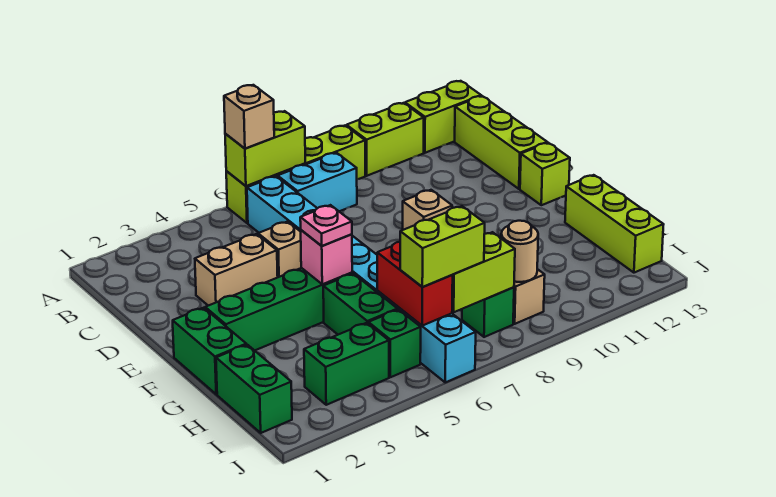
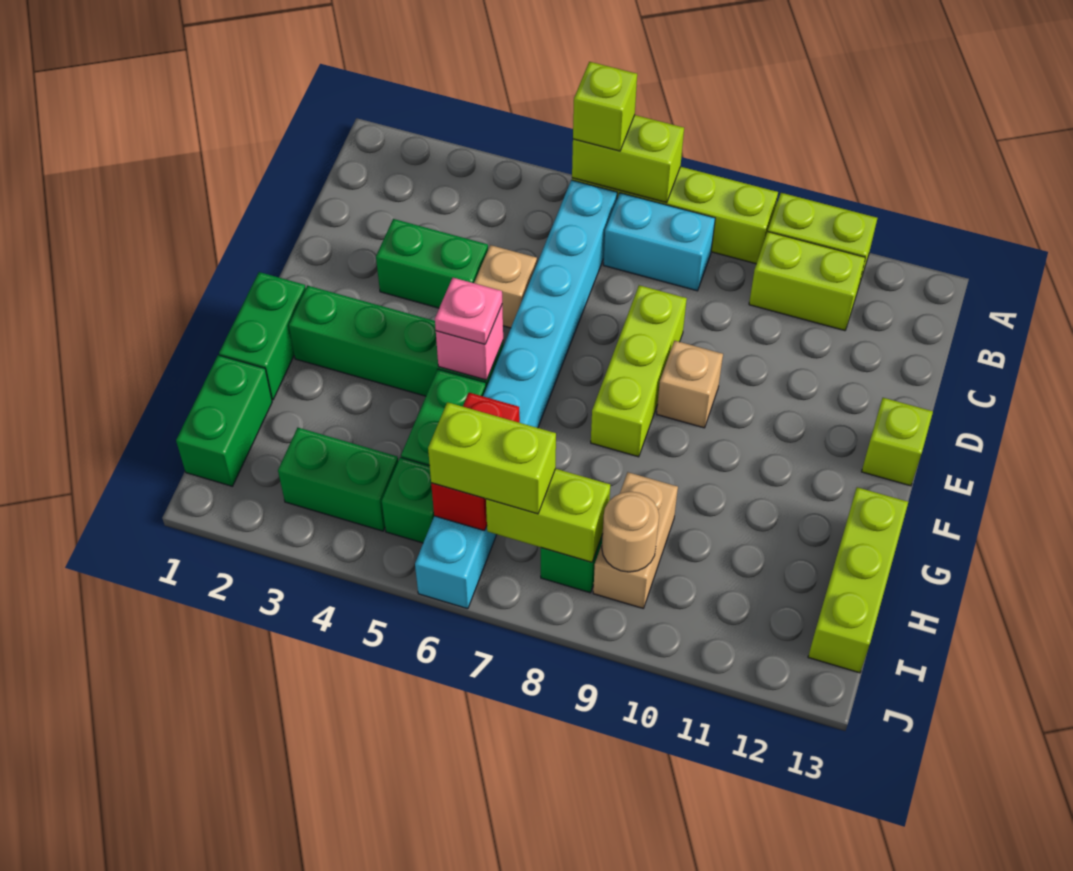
tan 1x1 brick [224,85,274,149] -> lime 1x1 brick [573,62,637,151]
lime 1x2 brick [405,81,481,153] -> lime 1x2 brick moved to [749,232,865,331]
lime 1x3 brick [455,96,547,189] -> lime 1x3 brick moved to [591,285,687,457]
tan 1x2 brick [195,234,278,306] -> green 1x2 brick [376,219,488,308]

